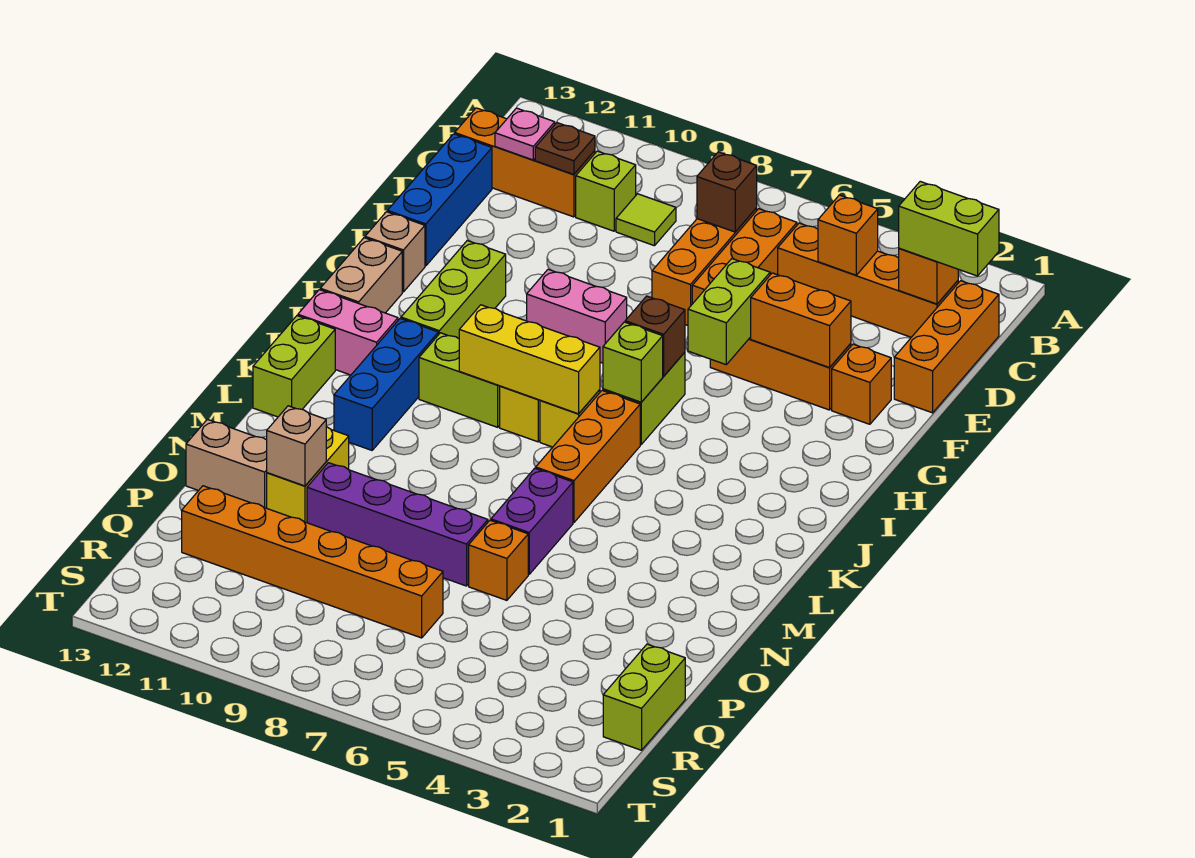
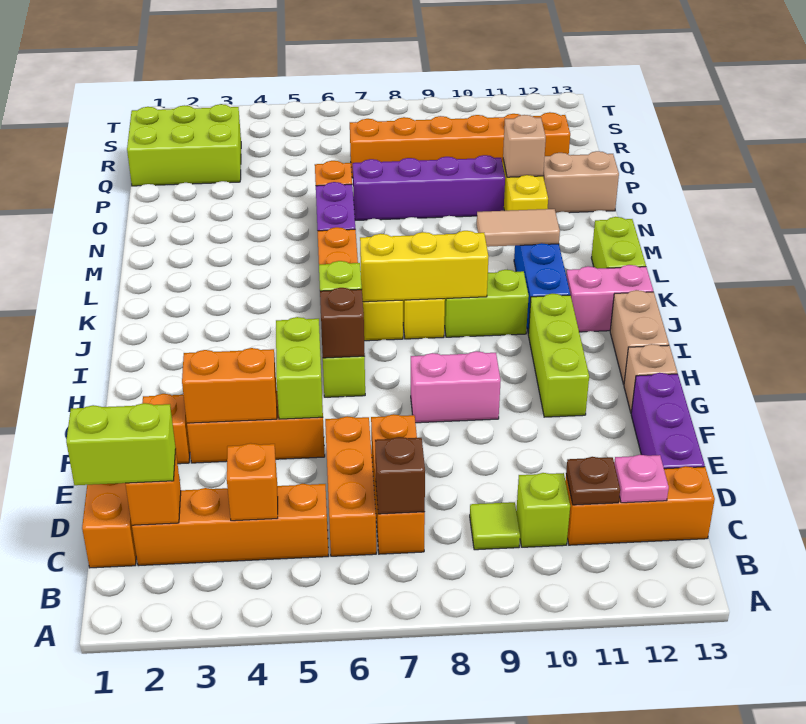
blue 1x3 brick [387,134,492,266] -> purple 1x3 brick [631,373,705,469]
none -> tan 1x2 tile [477,209,560,247]
lime 1x2 brick [603,644,685,750] -> lime 2x3 brick [127,104,241,186]

